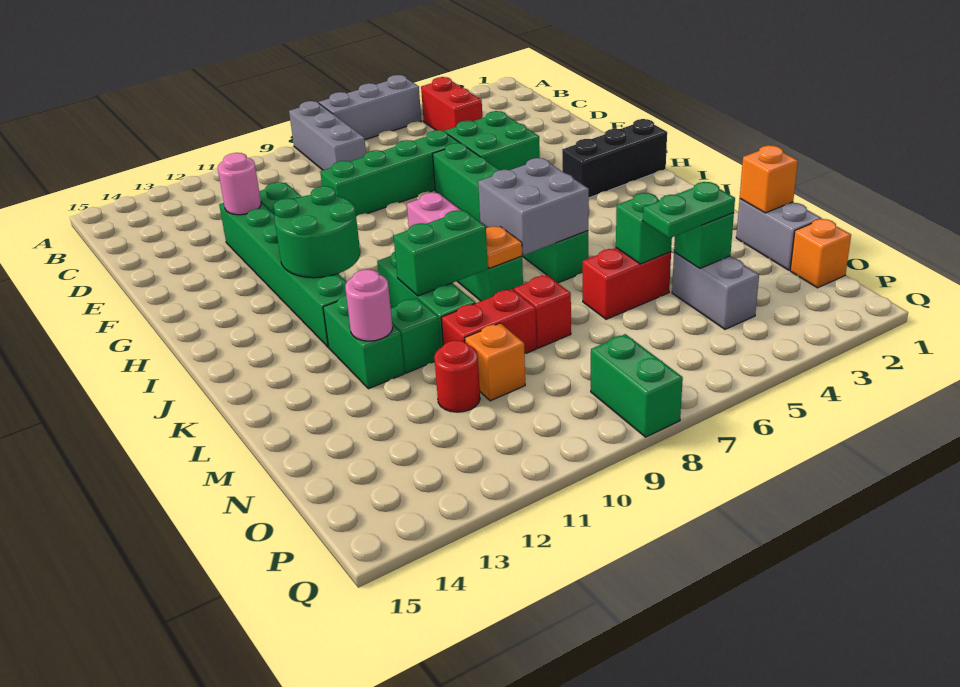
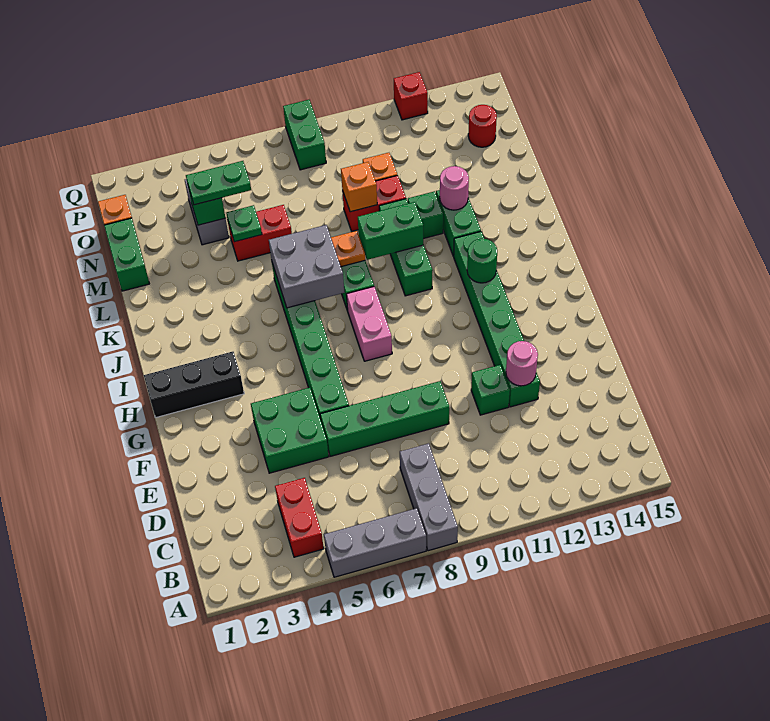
green 2x2 round brick [274,186,360,278] -> green 1x1 round brick [467,239,497,283]
grey 1x2 brick [736,199,822,270] -> green 1x2 brick [104,218,150,291]
orange 1x1 brick [740,145,798,213] -> orange 1x1 brick moved to [341,162,377,212]
green 1x1 brick [616,193,672,264] -> green 1x1 plate [226,205,262,242]
red 1x1 brick [514,275,571,348] -> red 1x1 brick moved to [394,72,428,120]
red 1x1 round brick [434,340,480,412] -> red 1x1 round brick moved to [468,105,497,147]

